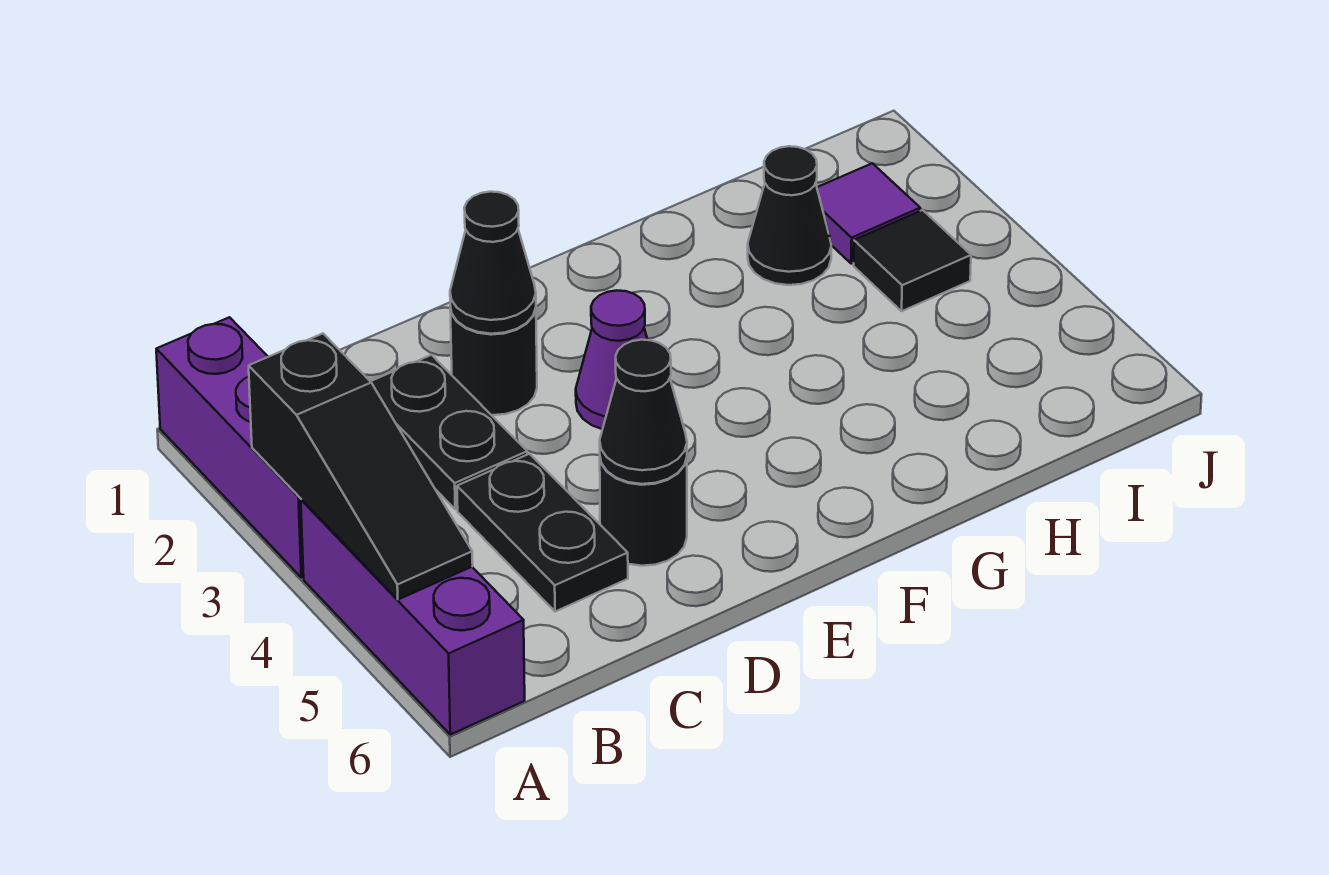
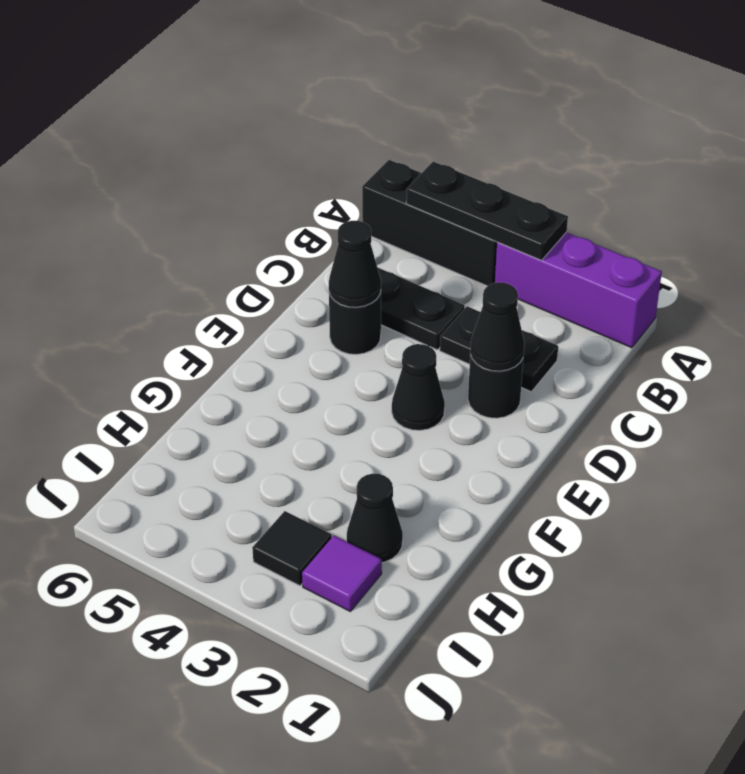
black 1x3 slope [249,334,473,600] -> black 1x3 plate [406,162,568,260]
purple 1x3 brick [301,499,525,735] -> black 1x3 brick [362,160,497,286]
purple 1x1 cone [576,290,648,429] -> black 1x1 cone [392,344,445,430]

